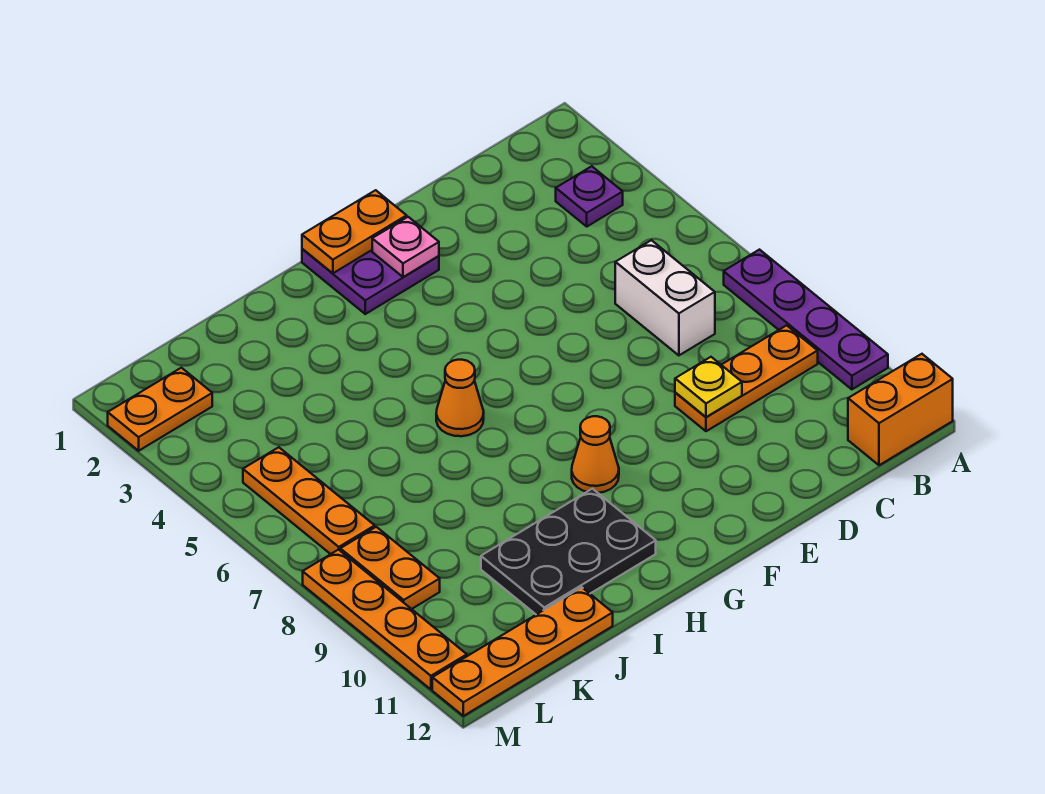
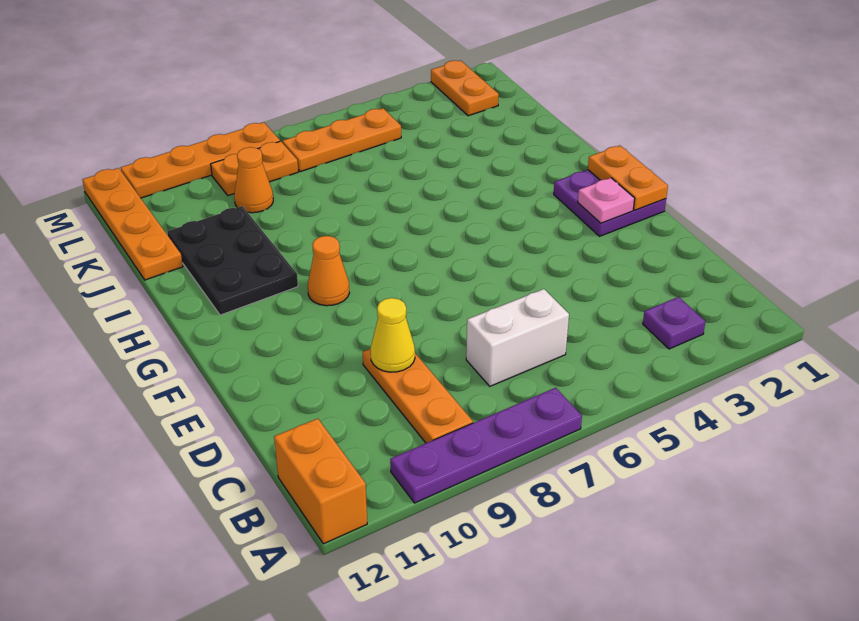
yellow 1x1 plate [675,357,742,417] -> yellow 1x1 cone [370,298,415,372]
orange 1x1 cone [436,360,484,436] -> orange 1x1 cone moved to [234,147,273,213]

